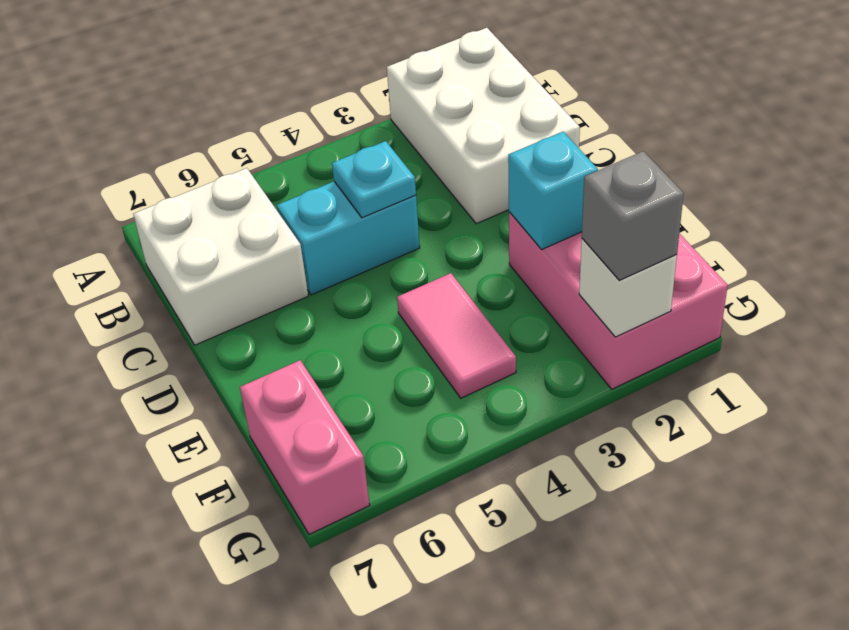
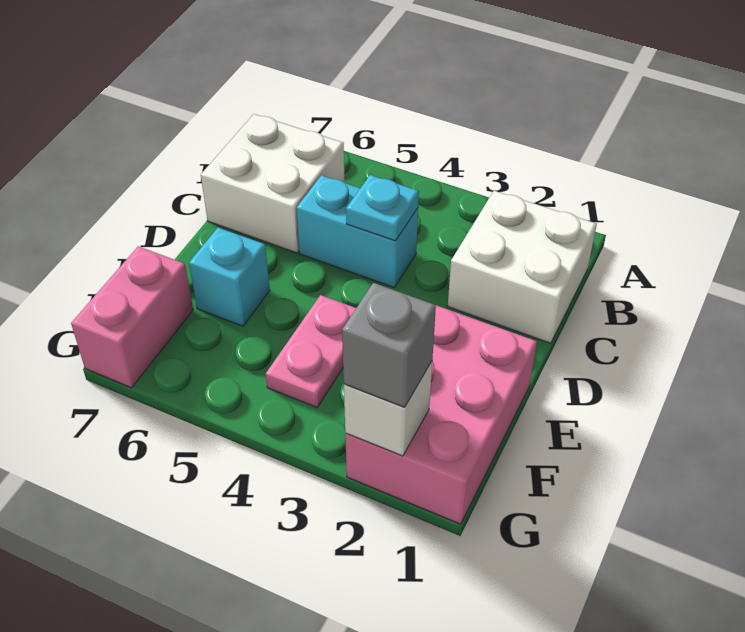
white 2x3 brick [387,28,580,224] -> white 2x2 brick [448,191,597,343]
cyan 1x1 brick [508,132,598,250] -> cyan 1x1 brick moved to [189,228,270,326]
pink 1x2 tile [397,273,516,398] -> pink 1x2 plate [266,295,356,407]

